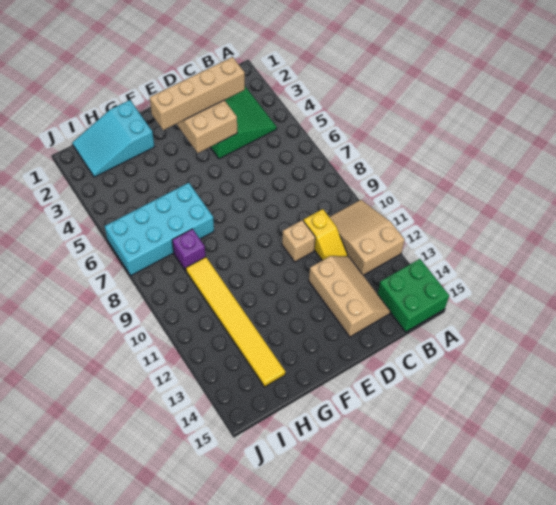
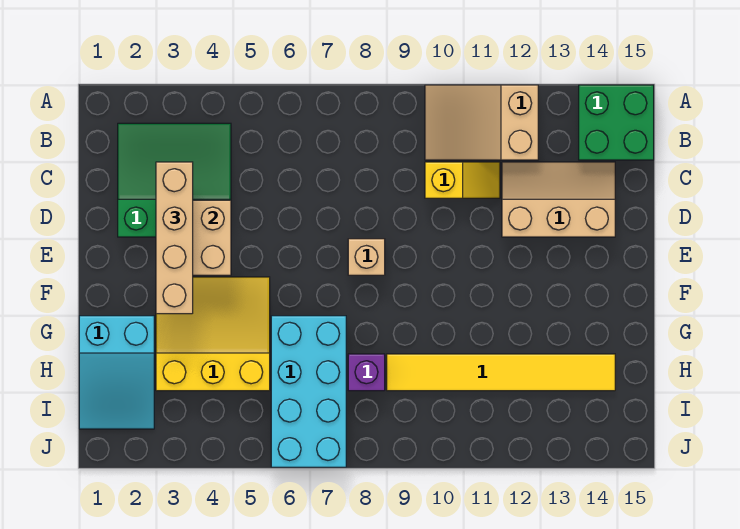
tan 1x1 brick [282,220,315,262] -> tan 1x1 brick moved to [348,239,385,275]
none -> yellow 3x3 slope [156,277,270,391]

